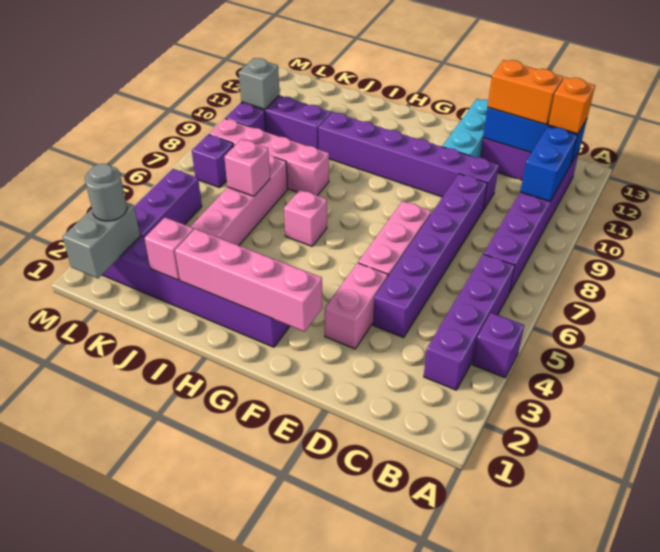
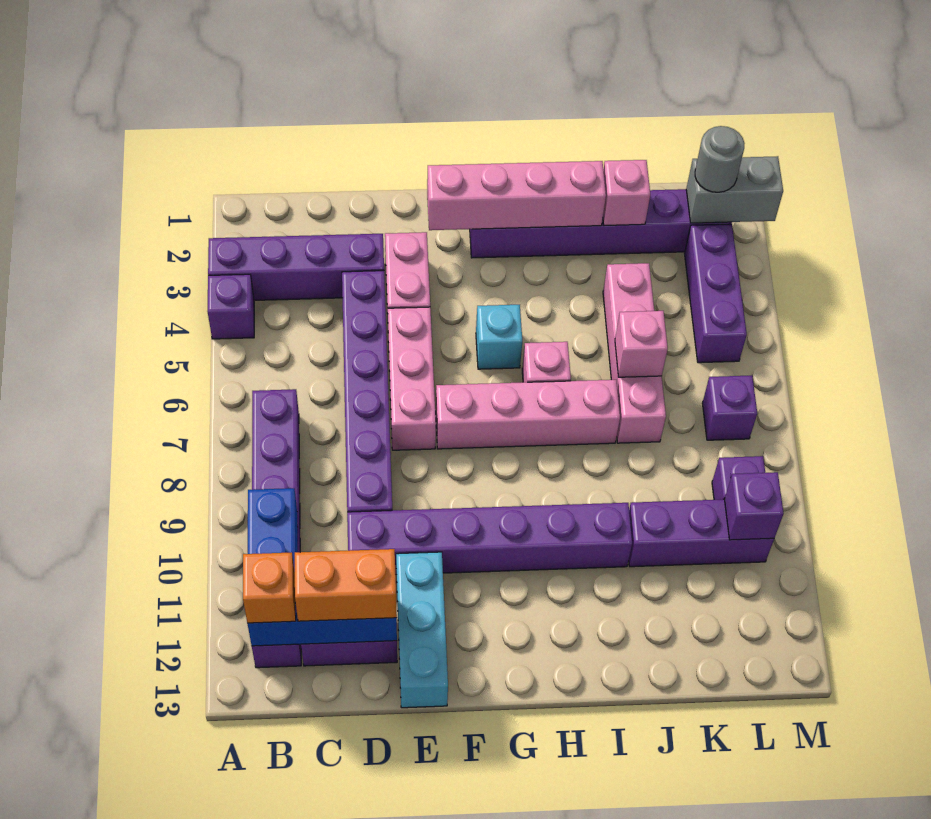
purple 1x4 brick [424,254,515,390] -> purple 1x4 brick turned to [208,234,384,300]
none -> cyan 1x1 brick [476,305,522,369]
pink 1x4 brick [209,118,329,196] -> pink 1x4 brick moved to [436,380,620,449]
grey 1x2 brick [63,202,140,279] -> grey 1x2 brick turned to [686,156,783,223]
grey 1x1 brick [239,58,279,109] -> purple 1x1 brick [724,472,784,540]

